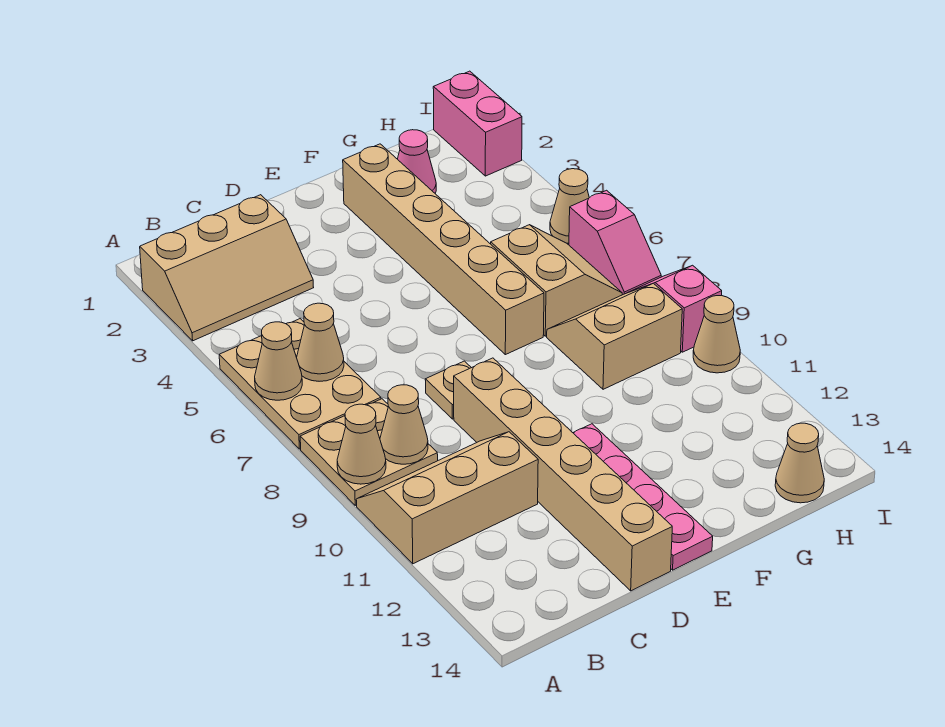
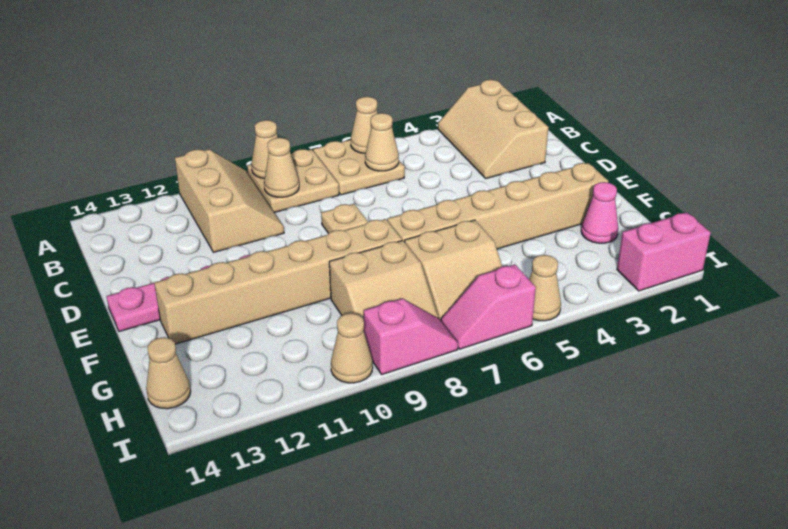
tan 2x3 plate [219,319,381,449] -> tan 2x2 plate [313,140,405,195]
tan 1x6 brick [454,358,672,591] -> tan 1x6 brick moved to [154,219,402,344]
tan 2x2 slope [547,283,682,389] -> tan 2x2 slope turned to [329,240,438,320]

